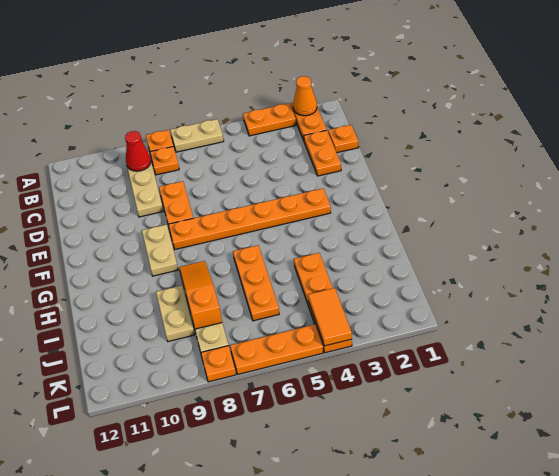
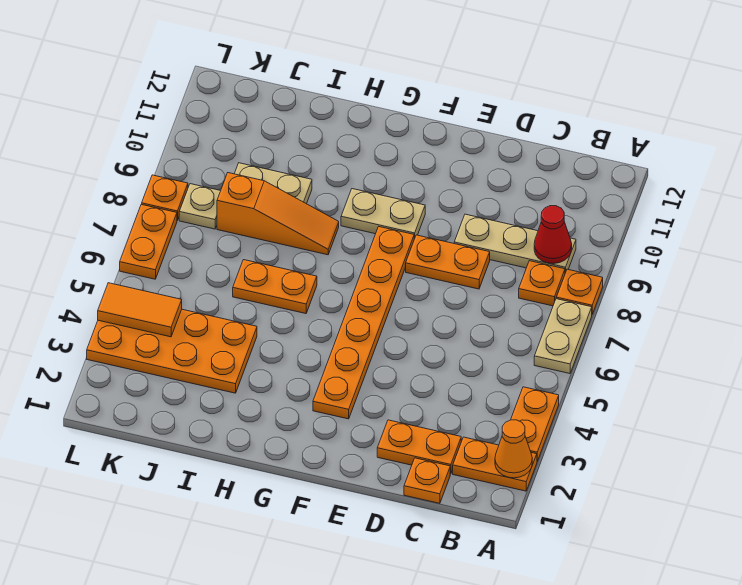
orange 1x3 plate [233,245,279,321] -> orange 1x2 plate [233,260,317,314]
orange 1x4 plate [294,253,352,353] -> orange 2x4 plate [87,309,257,393]
orange 1x3 plate [230,325,323,374] -> orange 1x2 plate [120,204,177,279]

